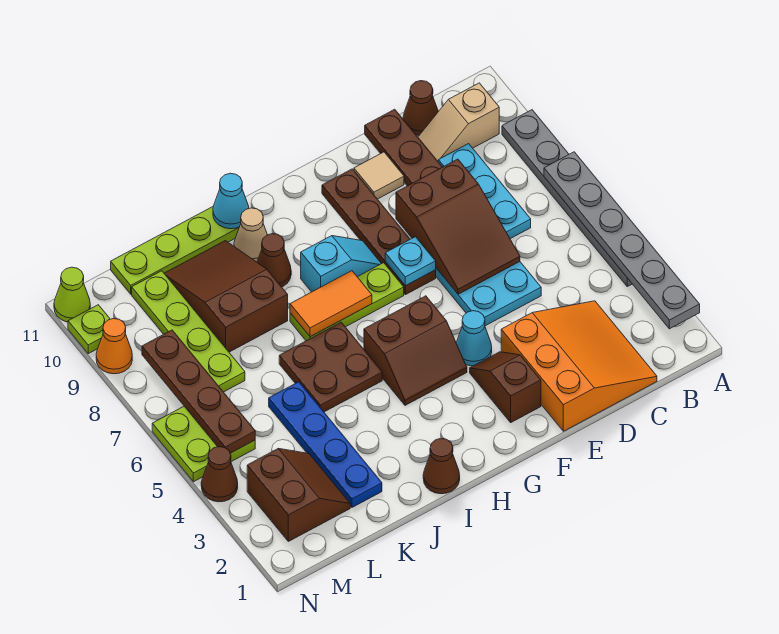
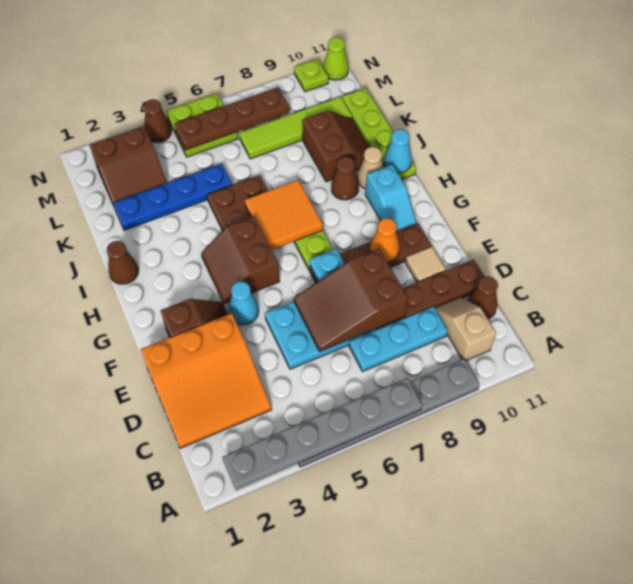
cyan 1x2 slope [301,236,381,292] -> cyan 1x2 slope moved to [365,165,416,232]
orange 1x2 tile [290,271,372,337] -> orange 2x2 tile [245,180,323,250]
brown 2x3 slope [164,241,288,352] -> brown 2x2 slope [302,111,369,182]
lime 1x4 plate [132,271,245,392] -> lime 1x4 tile [239,97,352,159]
orange 1x1 cone [96,319,132,374] -> orange 1x1 cone moved to [370,218,399,262]

